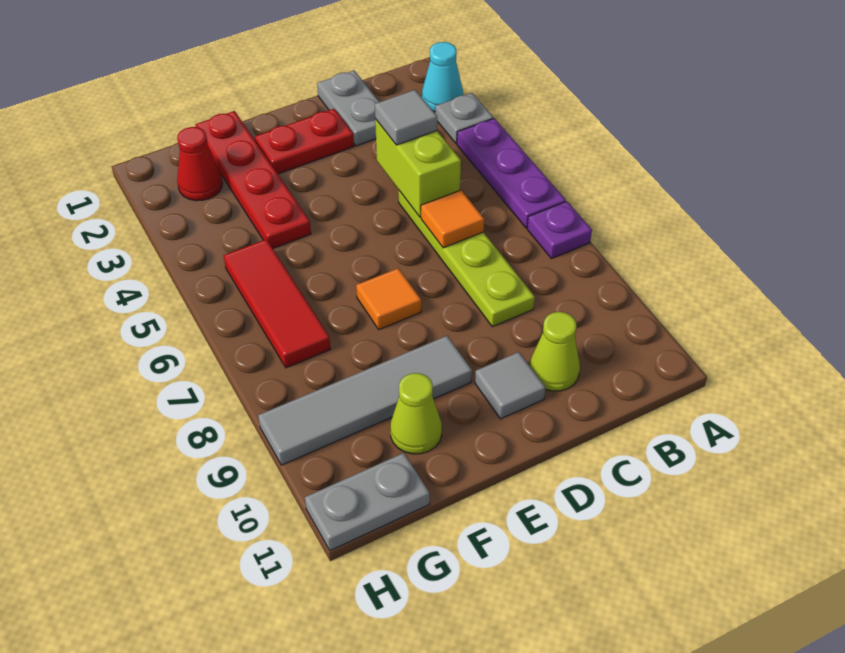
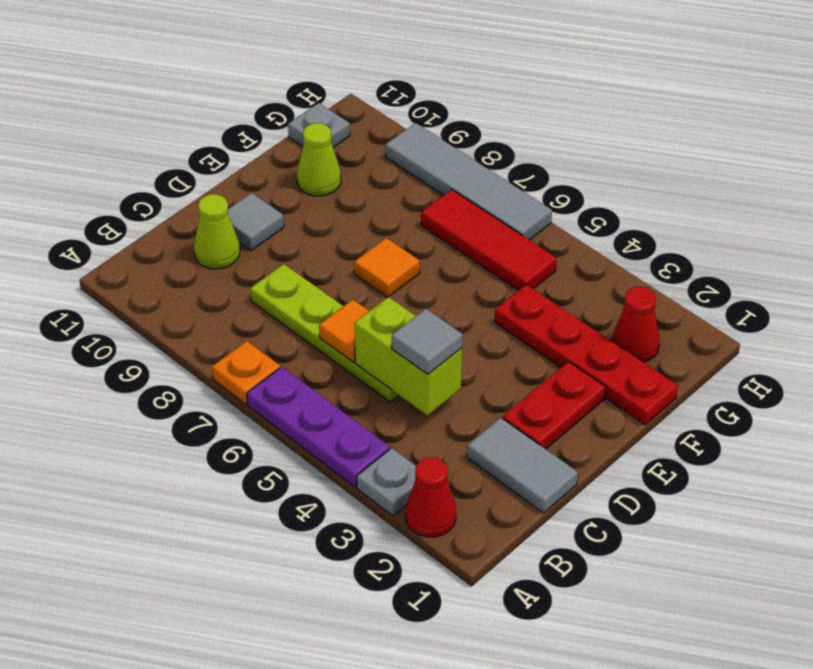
cyan 1x1 cone [422,42,463,112] -> red 1x1 cone [406,457,456,537]
purple 1x1 plate [527,201,592,259] -> orange 1x1 plate [212,341,280,405]
grey 1x2 plate [317,70,379,146] -> grey 1x2 tile [467,418,578,513]
grey 1x4 tile [258,336,472,465] -> grey 1x4 tile turned to [386,123,552,240]
grey 1x2 plate [305,453,430,551] -> grey 1x1 plate [288,103,350,147]

